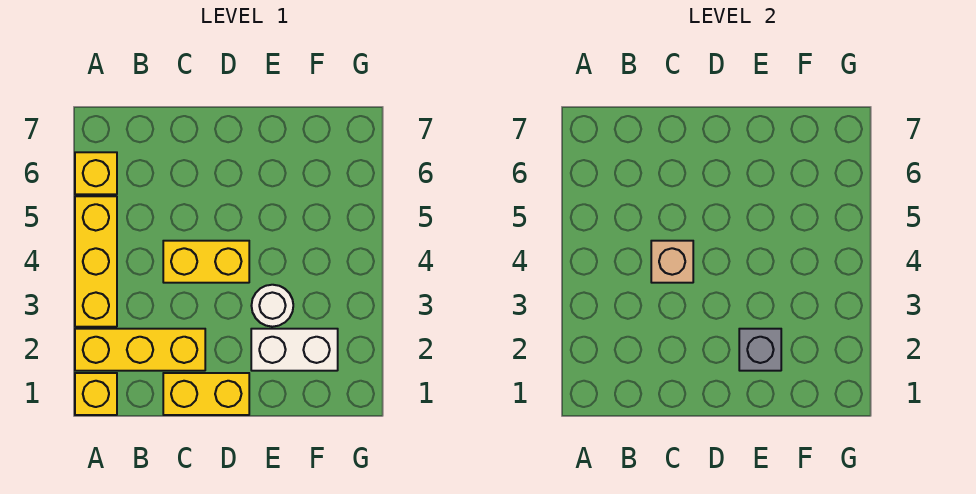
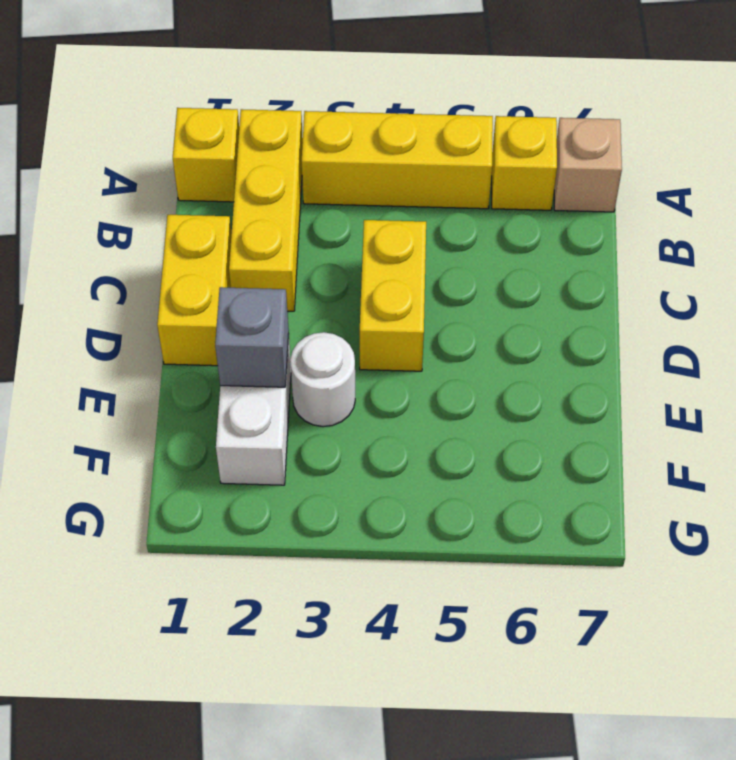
tan 1x1 brick [651,241,693,283] -> tan 1x1 brick moved to [554,118,622,212]

